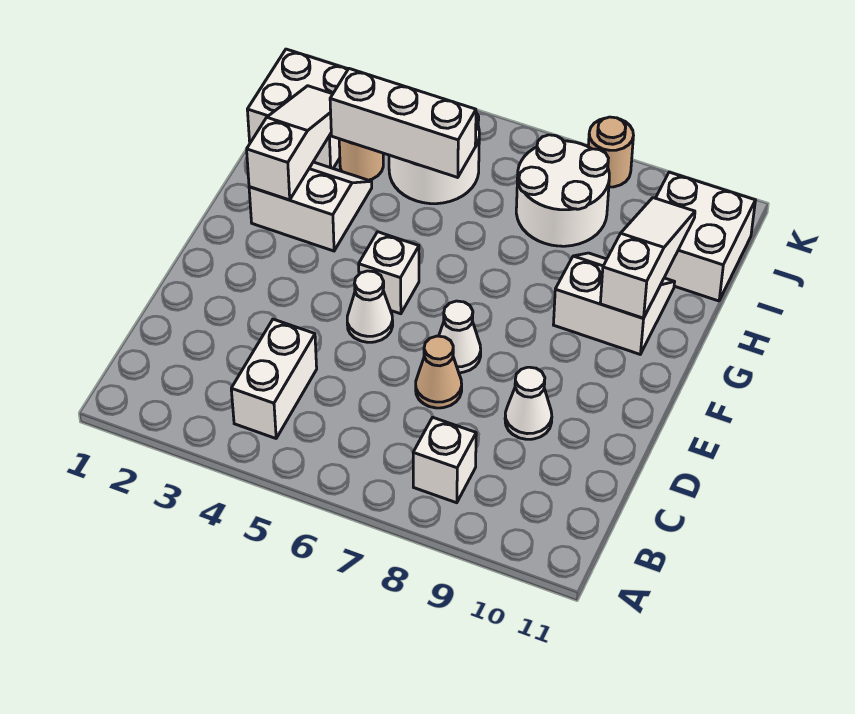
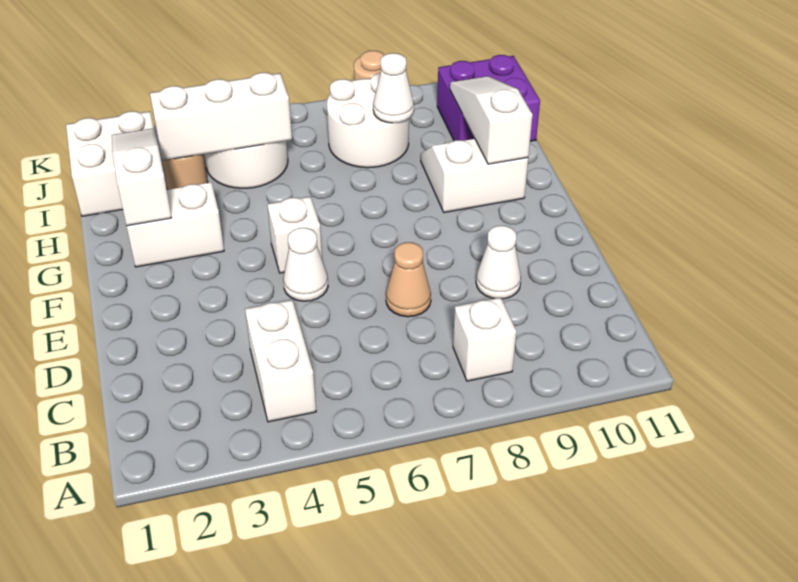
white 1x1 cone [439,301,481,373] -> white 1x1 cone moved to [373,53,414,123]
white 2x2 brick [656,172,755,301] -> purple 2x2 brick [437,55,540,141]

